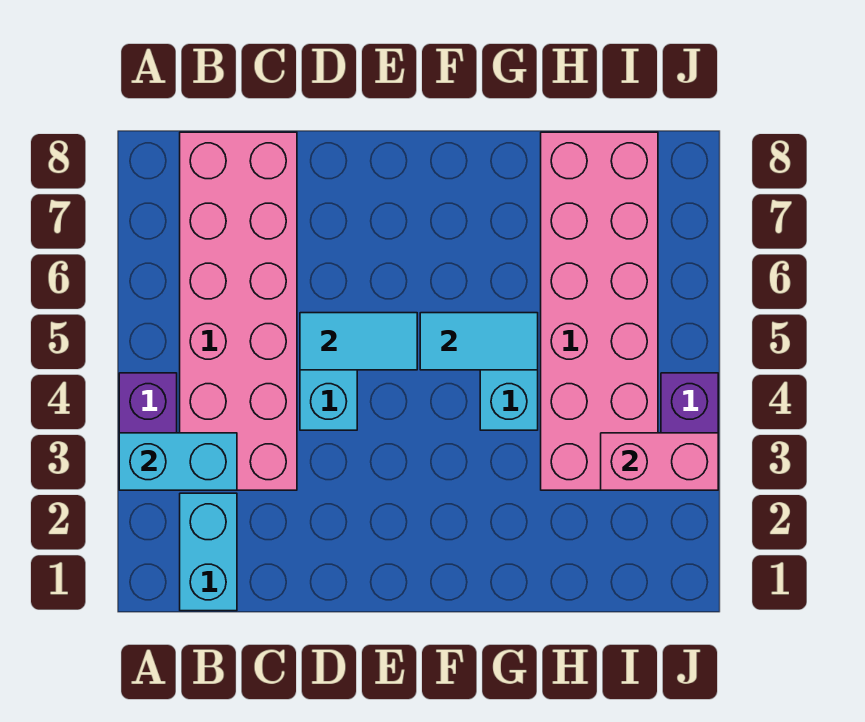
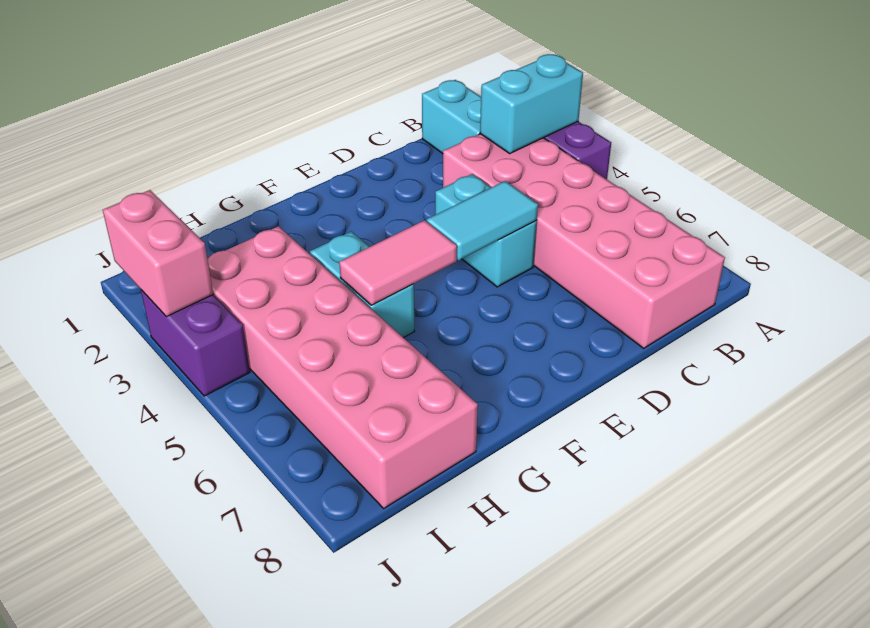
cyan 1x2 tile [420,313,538,370] -> pink 1x2 tile [339,220,457,305]
pink 1x2 brick [601,433,718,490] -> pink 1x2 brick turned to [103,190,213,317]

